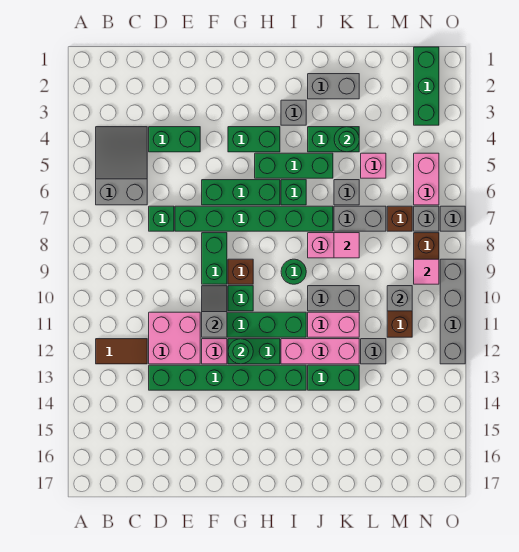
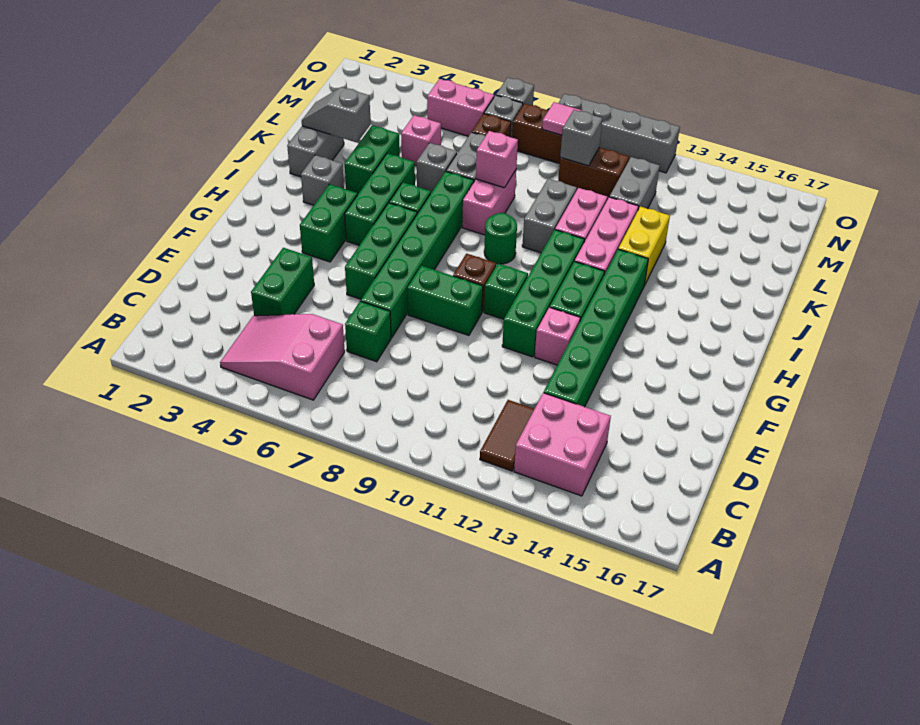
grey 2x3 slope [96,127,147,205] -> pink 2x3 slope [220,314,345,400]
pink 2x2 brick [149,312,200,364] -> pink 2x2 brick moved to [514,393,611,496]
grey 1x2 slope [202,286,227,337] -> grey 1x2 slope moved to [302,87,371,142]
green 1x1 round brick [228,339,253,364] -> none
green 1x2 brick [308,365,359,390] -> yellow 1x2 brick [618,207,670,285]
green 1x1 round brick [334,127,359,152] -> none
pink 1x1 tile [334,233,359,258] -> pink 1x1 brick [476,131,518,188]
grey 1x1 brick [361,339,386,364] -> grey 1x2 brick [610,157,660,210]
green 1x3 brick [414,47,439,125] -> none

